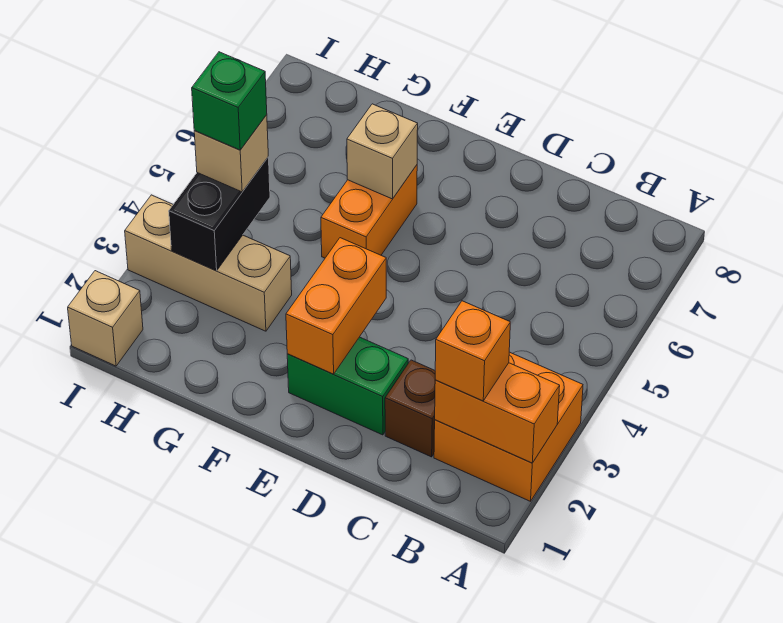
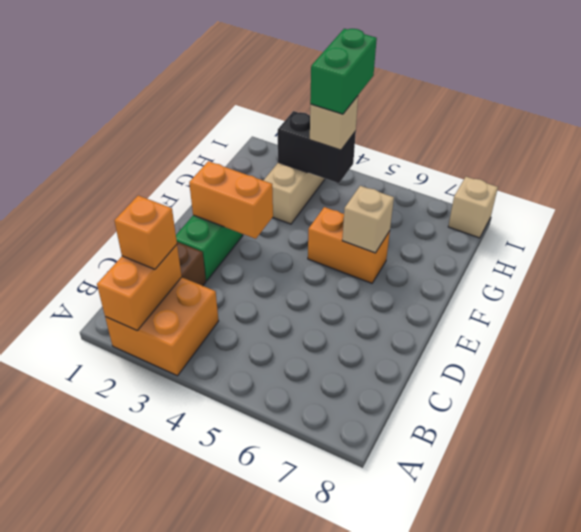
green 1x1 brick [192,52,267,150] -> green 1x2 brick [310,29,377,114]
tan 1x1 brick [68,271,143,366] -> tan 1x1 brick moved to [448,177,498,238]

